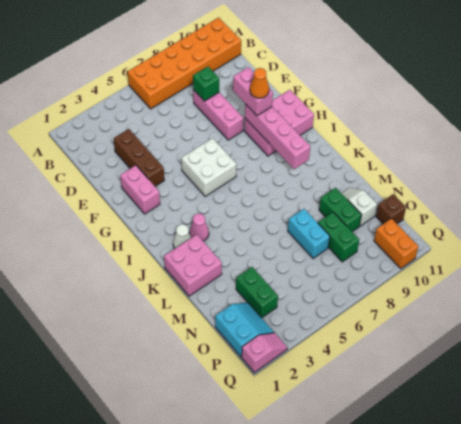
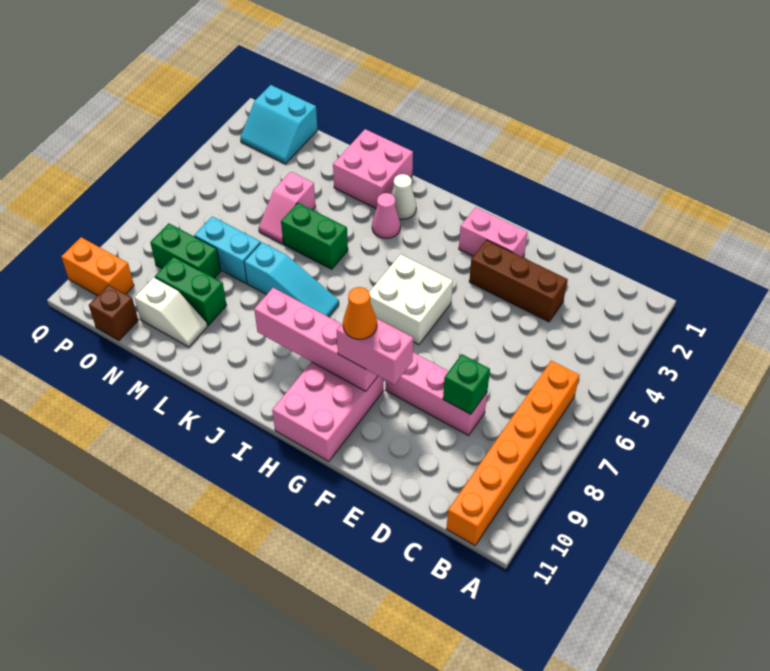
orange 2x6 brick [128,18,241,109] -> orange 1x6 brick [446,361,579,545]
none -> cyan 1x3 slope [244,242,339,317]
green 1x2 brick [236,267,278,318] -> green 1x2 brick moved to [281,203,348,269]
pink 1x2 slope [242,333,287,373] -> pink 1x2 slope moved to [259,172,316,244]

